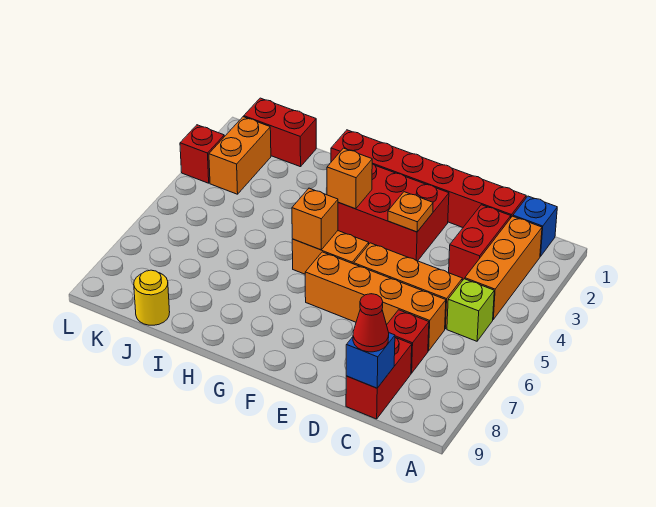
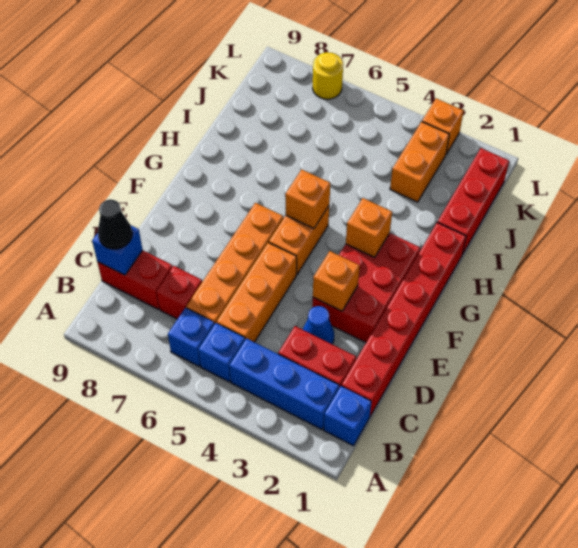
orange 1x3 brick [465,216,542,319] -> blue 1x3 brick [229,338,339,429]
lime 1x1 brick [447,279,494,341] -> blue 1x1 brick [199,323,245,382]
none -> blue 1x1 brick [168,308,214,366]
red 1x1 cone [353,294,389,352] -> black 1x1 cone [98,199,132,249]
none -> blue 1x1 cone [303,306,334,344]
orange 1x1 plate [388,192,433,232] -> orange 1x1 brick [313,251,360,311]
red 1x2 brick [244,98,316,167] -> red 1x3 brick [438,148,509,254]
yellow 1x1 round brick [134,270,170,325] -> yellow 1x1 round brick moved to [313,52,343,99]
orange 1x2 brick [209,117,271,194] -> orange 1x2 brick turned to [390,122,449,202]
red 1x1 brick [180,125,224,183] -> orange 1x1 brick [422,98,464,154]

